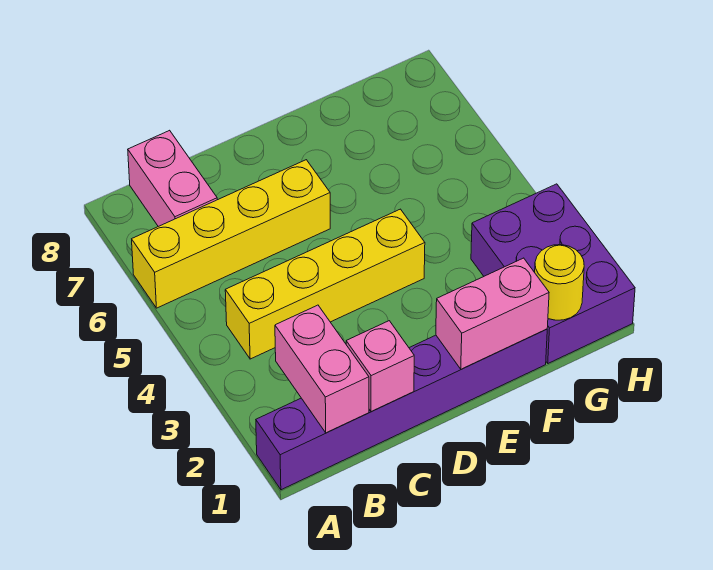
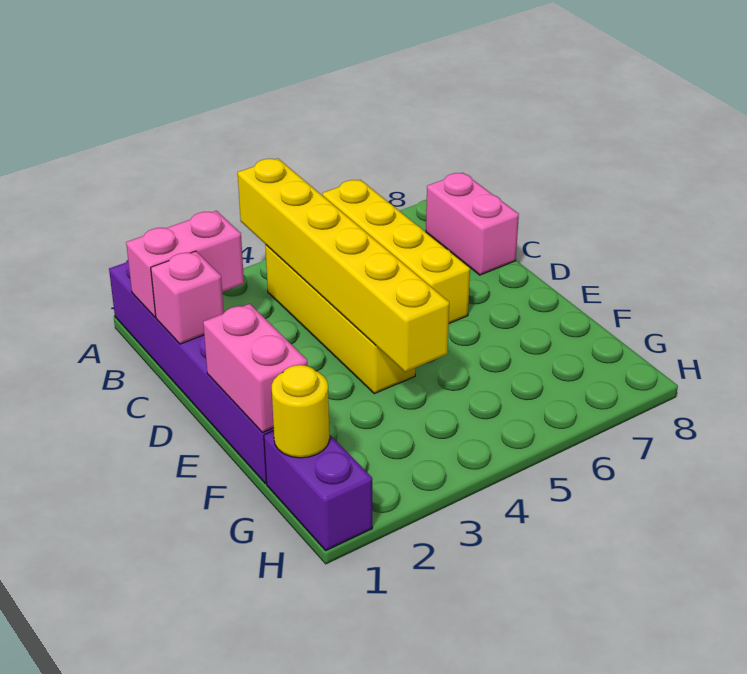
none -> yellow 1x6 brick [238,159,449,372]
pink 1x2 brick [128,130,217,227] -> pink 1x2 brick turned to [426,173,519,275]
purple 2x3 brick [471,184,635,363] -> purple 1x2 brick [264,431,372,550]

